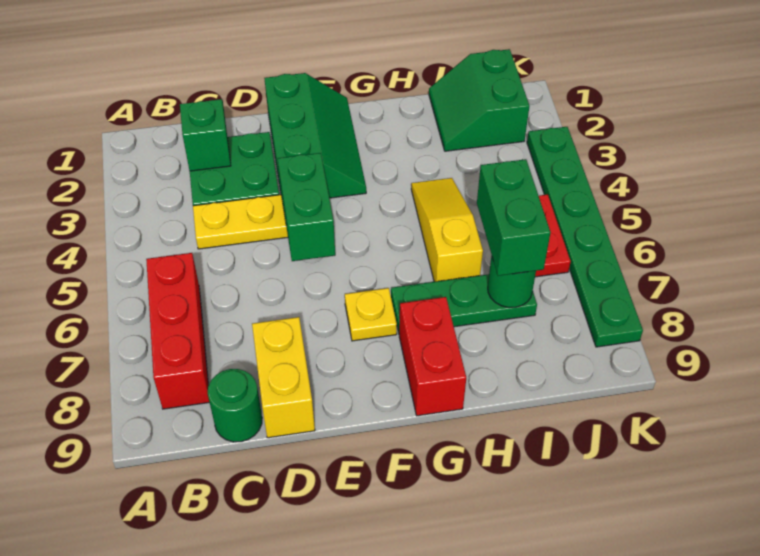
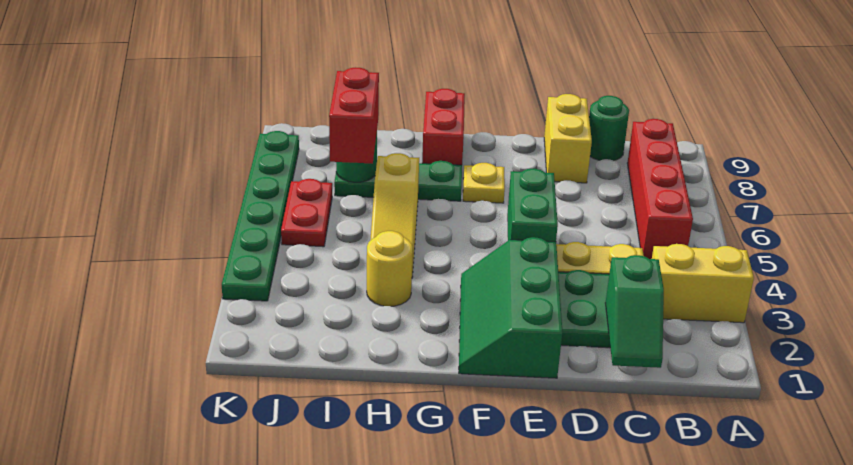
none -> yellow 1x2 brick [652,244,754,323]
red 1x3 brick [146,253,210,409] -> red 1x4 brick [627,119,693,259]
none -> yellow 1x1 round brick [367,231,413,306]
green 2x2 slope [429,49,529,151] -> none
green 1x2 brick [477,159,551,276] -> red 1x2 brick [329,67,379,164]

